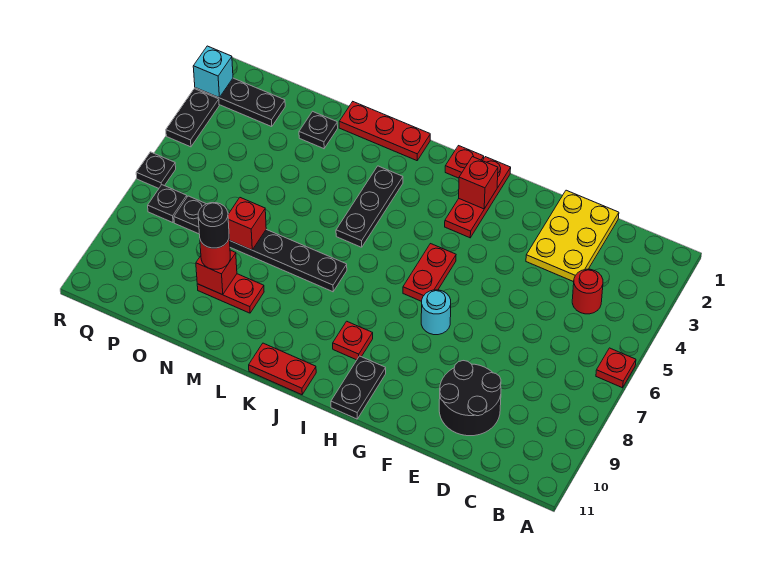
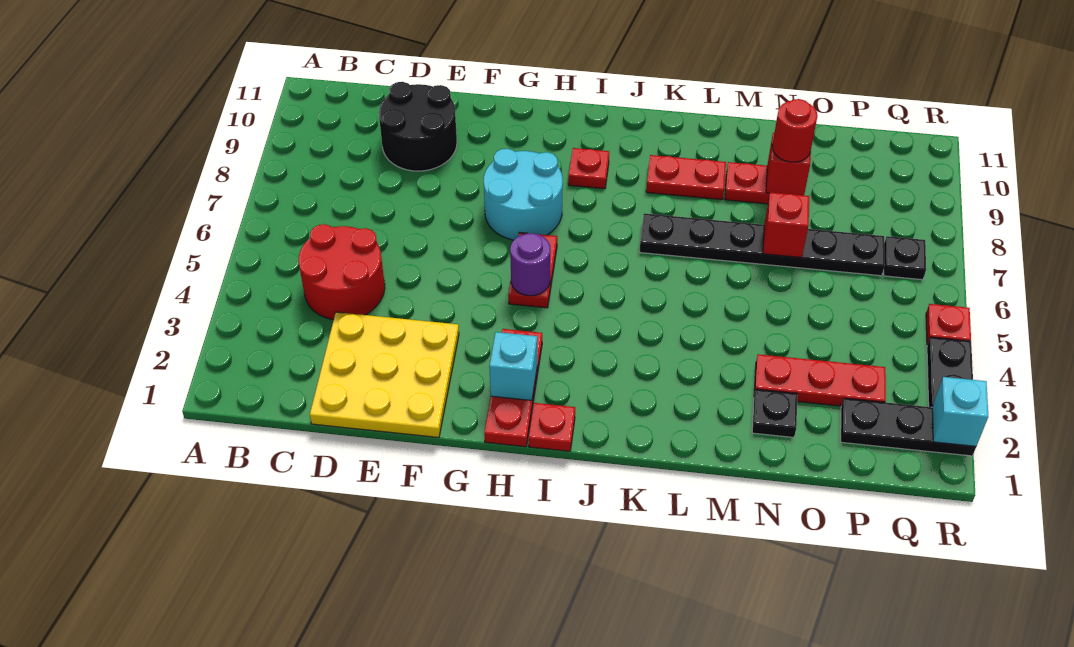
red 1x1 plate [596,348,636,388] -> red 1x1 plate moved to [926,304,971,345]
red 1x1 round brick [572,269,603,314] -> red 2x2 round brick [299,224,385,320]
yellow 2x3 plate [526,190,619,282] -> yellow 3x3 plate [310,312,459,438]
cyan 1x1 round brick [421,290,451,335] -> cyan 2x2 round brick [484,149,563,240]
red 1x1 brick [459,157,498,209] -> cyan 1x1 brick [489,332,537,400]
none -> purple 1x1 round brick [510,233,551,296]
black 1x2 plate [331,356,386,419] -> none
red 1x2 plate [249,343,316,395] -> red 1x2 plate moved to [646,155,726,200]
red 1x3 plate [339,102,430,161] -> red 1x3 plate moved to [754,354,886,406]
black 1x3 plate [336,166,403,247] -> none
black 1x1 round brick [198,203,229,248] -> none
black 1x1 plate [136,152,176,188] -> none

